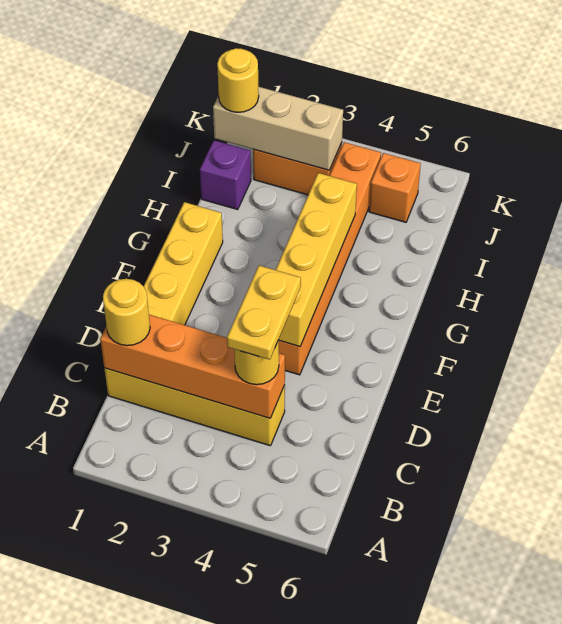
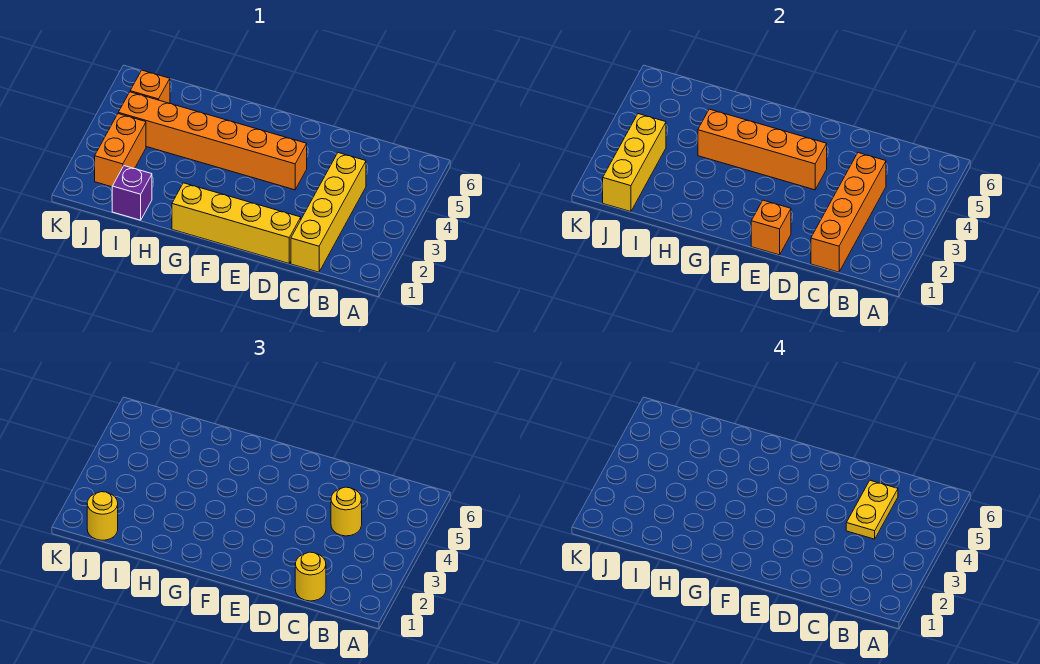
yellow 1x2 plate [227,265,301,360] -> yellow 1x2 plate turned to [846,480,898,539]
none -> orange 1x1 brick [751,200,791,255]
yellow 1x4 brick [276,173,357,347] -> orange 1x4 brick [698,109,827,190]
tan 1x3 brick [213,87,343,170] -> yellow 1x3 brick [603,114,666,212]

